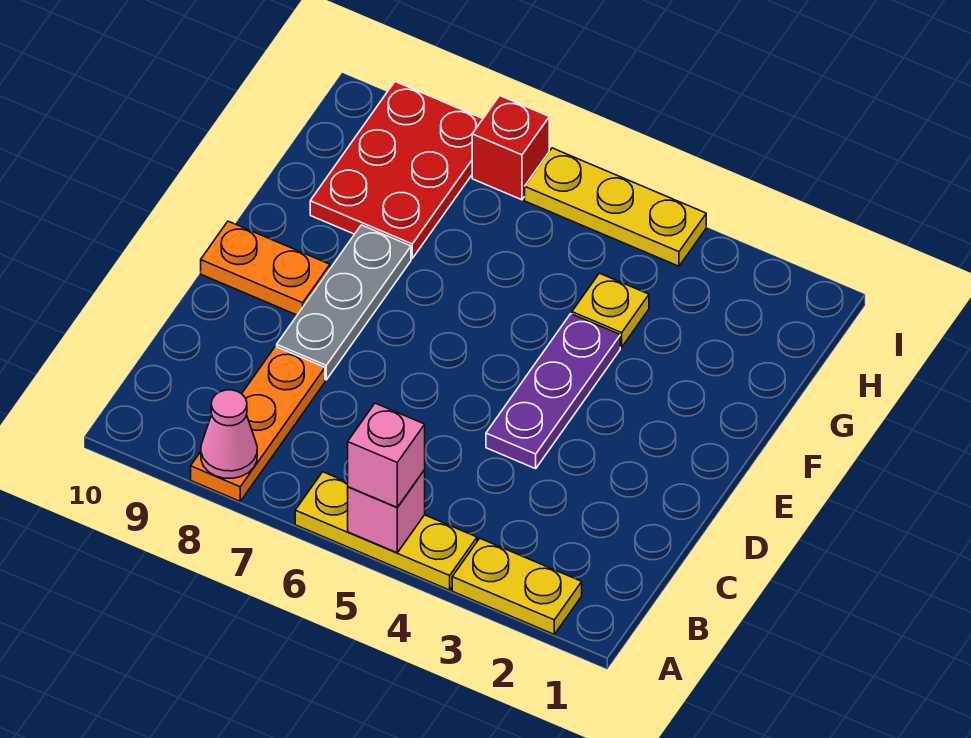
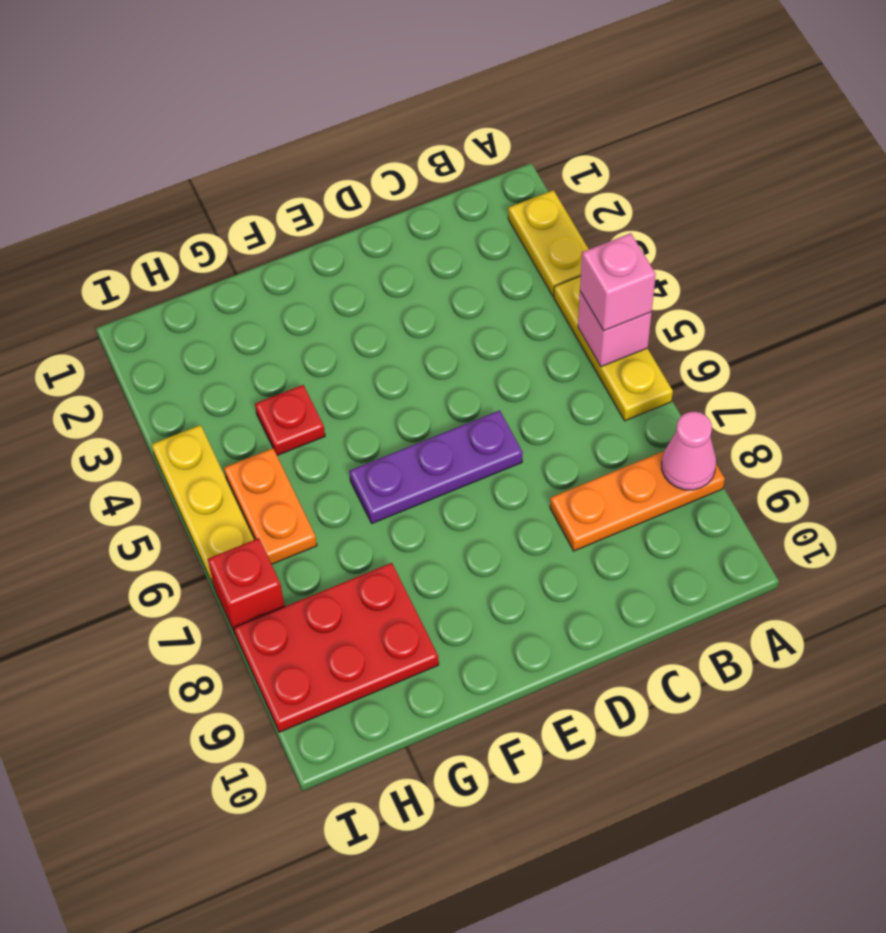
purple 1x3 plate [486,314,620,469] -> purple 1x3 plate moved to [349,410,523,523]
grey 1x3 plate [277,225,411,380] -> none
orange 1x2 plate [201,221,330,315] -> orange 1x2 plate moved to [224,448,317,564]
yellow 1x1 plate [572,273,649,347] -> red 1x1 plate [255,385,325,455]

